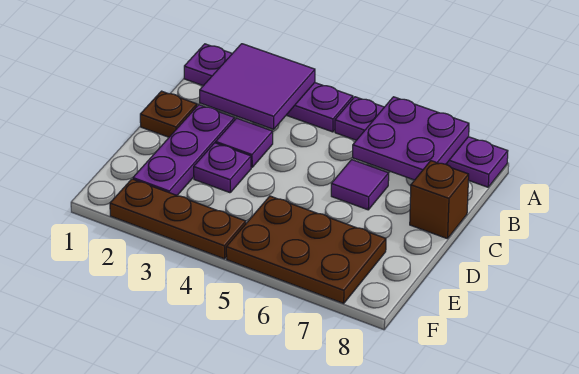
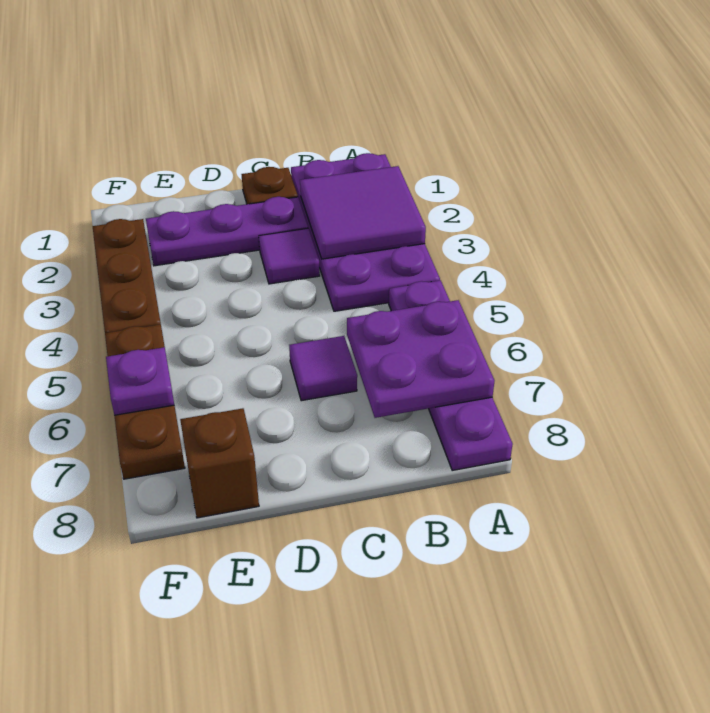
purple 1x4 plate [184,44,353,132] -> purple 2x4 plate [291,153,440,311]
brown 1x1 brick [410,161,469,239] -> brown 1x1 brick moved to [180,408,259,518]
purple 1x1 plate [194,143,251,193] -> purple 1x1 plate moved to [106,347,174,415]
brown 2x3 plate [226,196,386,303] -> brown 1x3 plate [105,324,185,479]

